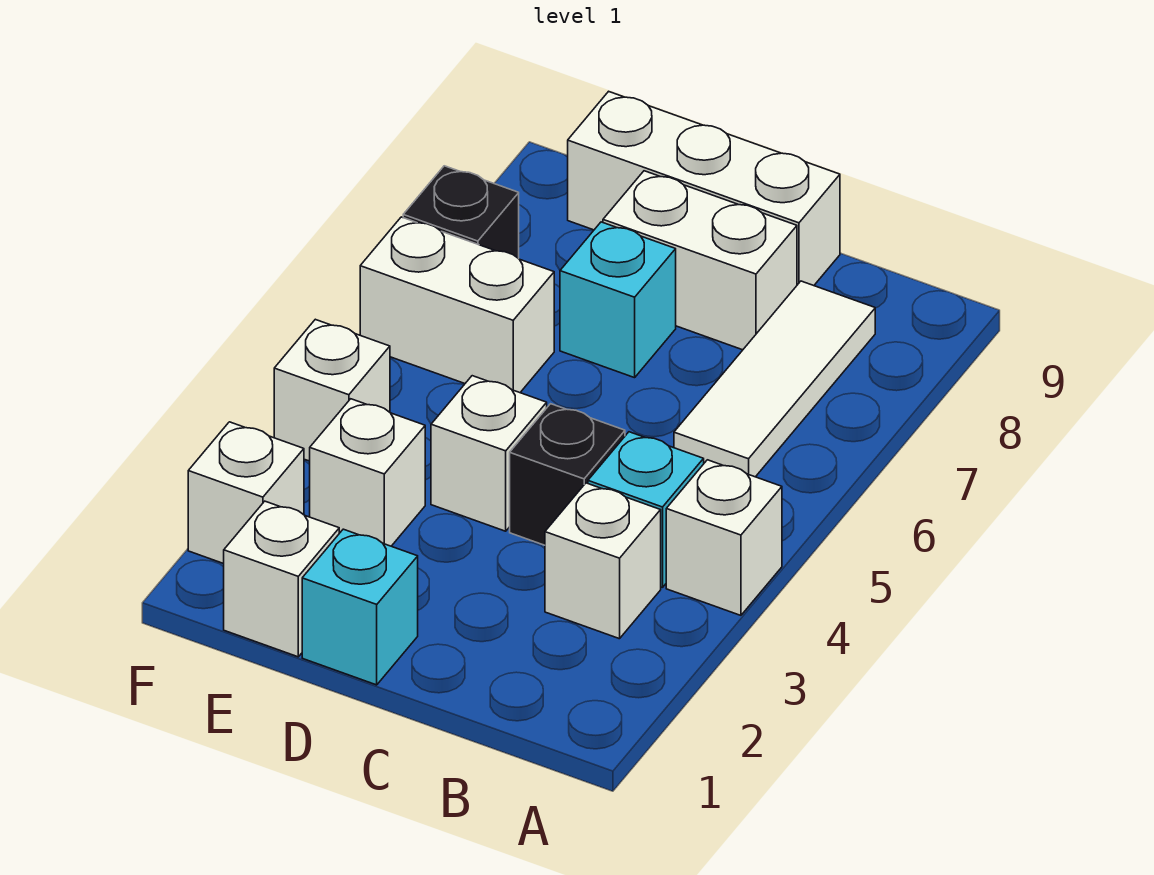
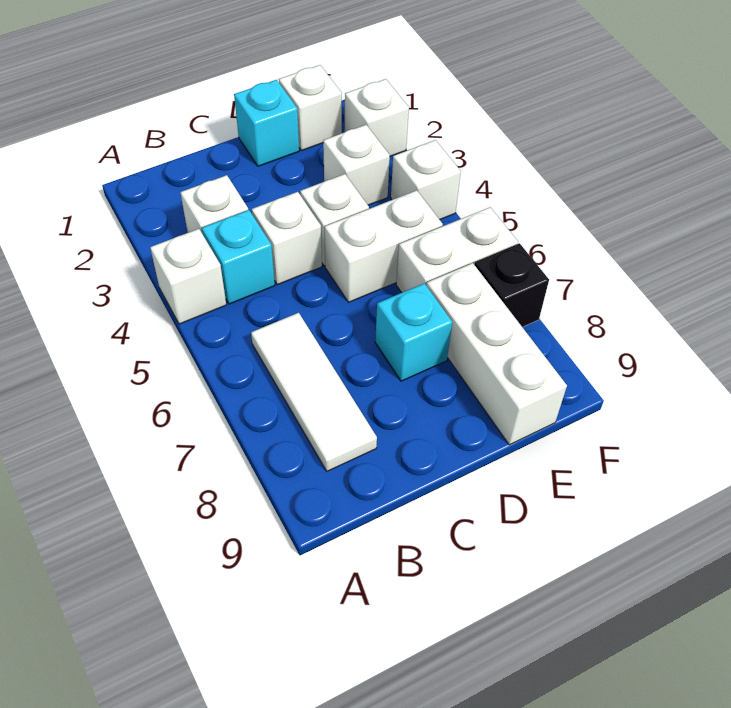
black 1x1 brick [510,404,625,545] -> white 1x1 brick [252,192,322,285]
white 1x2 brick [603,171,797,350] -> white 1x2 brick moved to [324,190,443,302]
white 1x3 brick [568,91,840,286] -> white 1x3 brick turned to [426,263,567,445]

